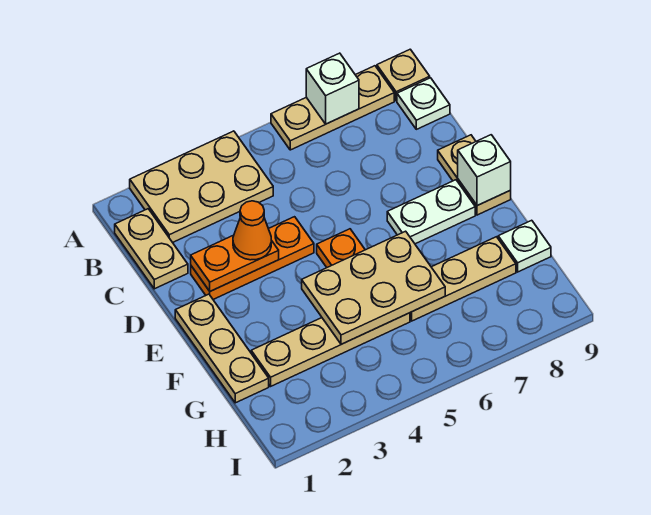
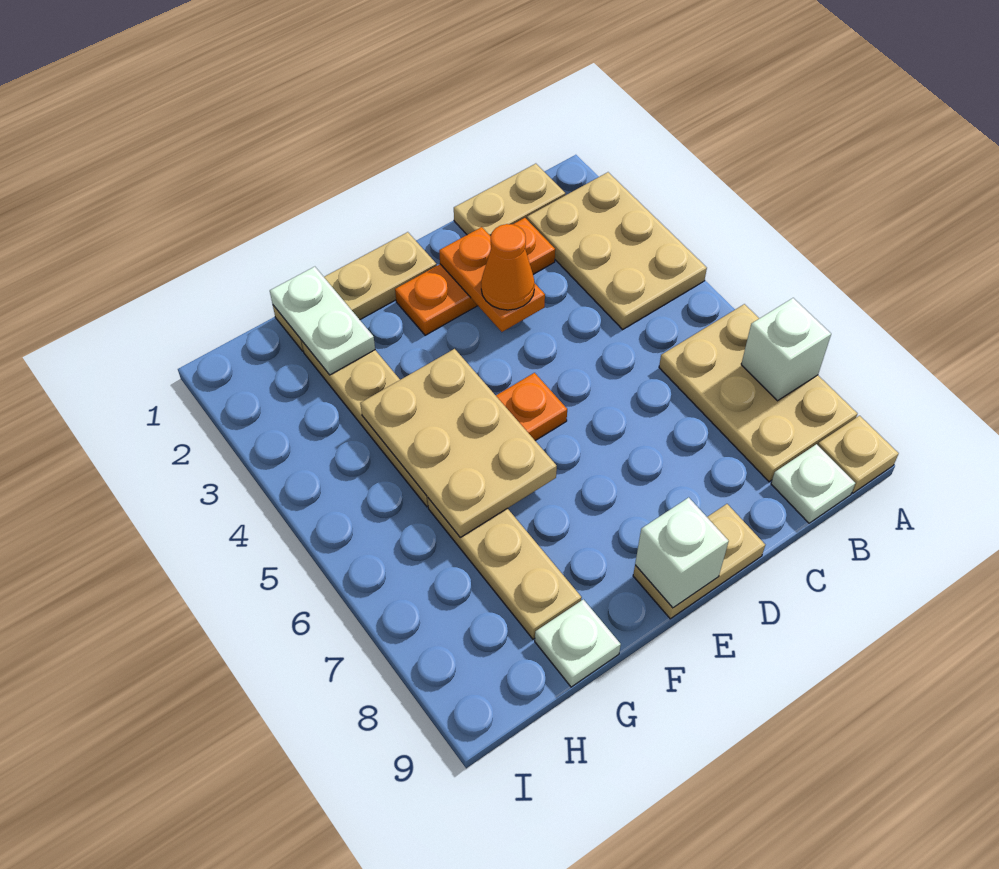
tan 1x3 plate [271,66,394,150] -> tan 2x3 plate [659,304,858,482]
orange 1x3 plate [191,217,314,299] -> orange 1x3 plate turned to [395,218,555,335]
white 1x2 plate [387,180,475,244] -> white 1x2 plate moved to [270,267,375,375]

